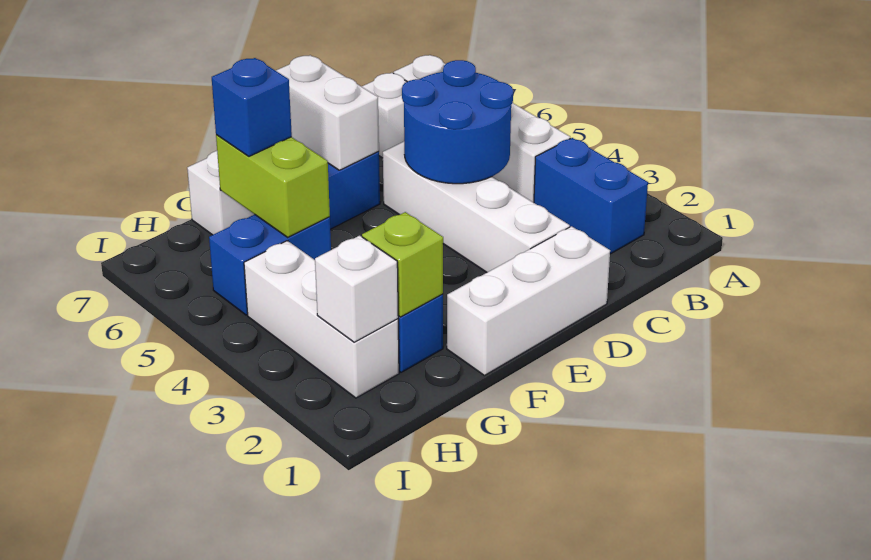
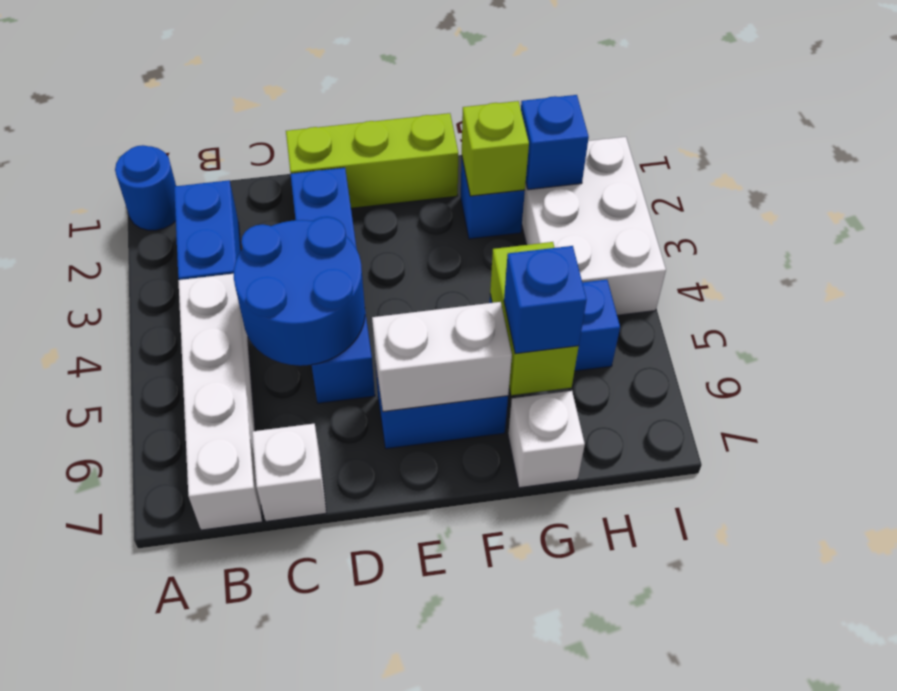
none -> blue 1x1 round brick [115,145,176,230]
white 1x3 brick [447,226,610,376] -> lime 1x3 brick [286,113,458,208]
white 1x4 brick [383,142,570,272] -> blue 1x4 brick [291,168,375,403]
white 1x2 brick [276,55,379,170] -> white 1x2 brick turned to [372,302,512,412]
white 1x3 brick [244,241,399,398] -> white 2x3 brick [522,137,666,315]
white 1x1 brick [315,236,398,342] -> blue 1x1 brick [521,95,589,190]

